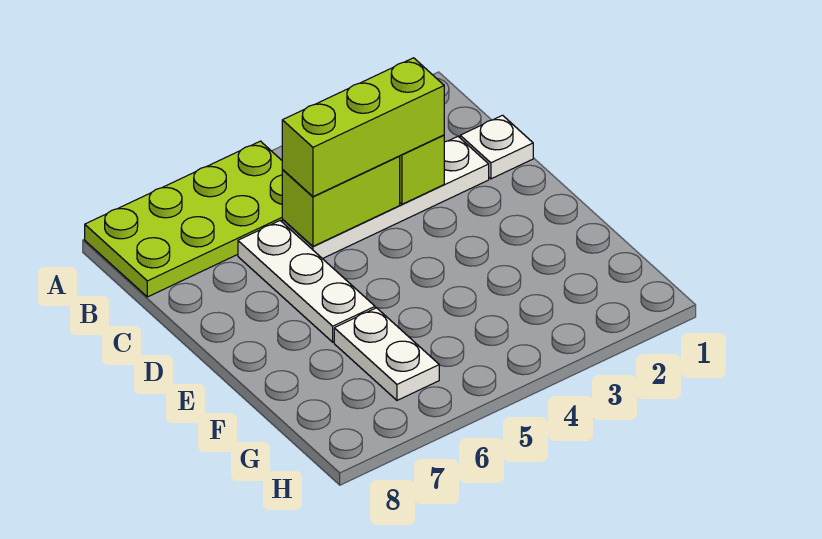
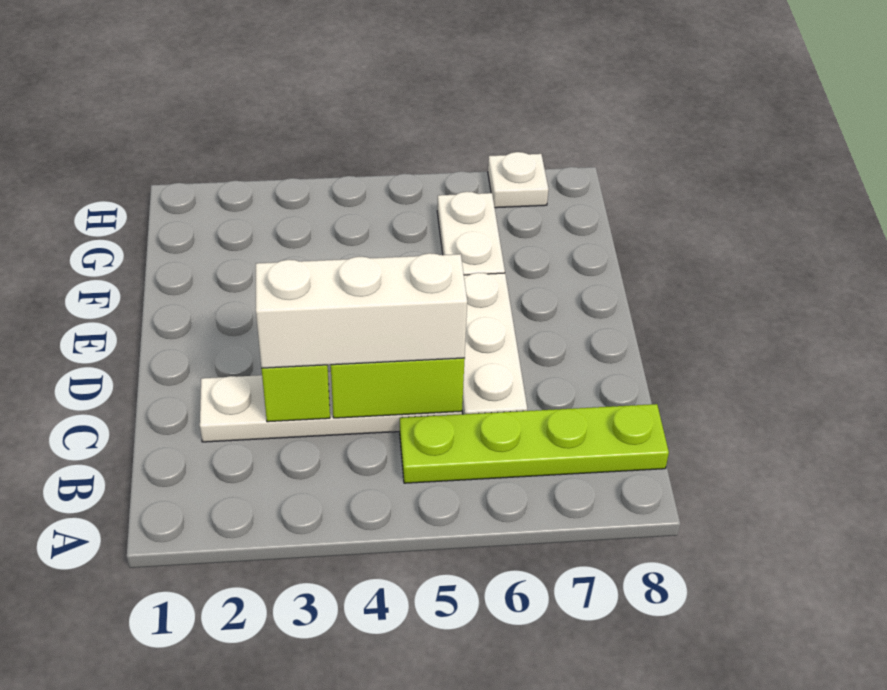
lime 2x4 plate [85,141,283,297] -> lime 1x4 plate [400,404,669,483]
white 1x1 plate [460,115,533,179] -> white 1x1 plate moved to [488,152,549,208]
lime 1x3 brick [282,58,444,197] -> white 1x3 brick [256,253,467,368]

